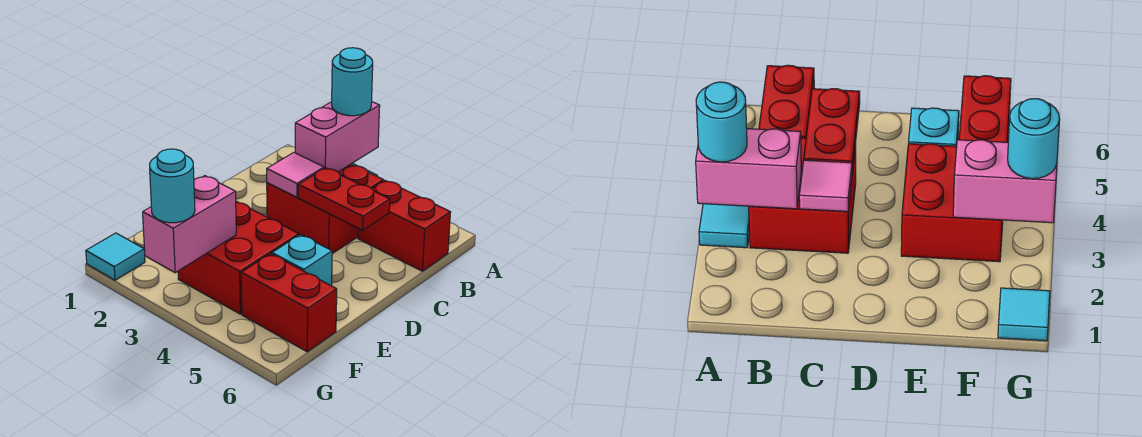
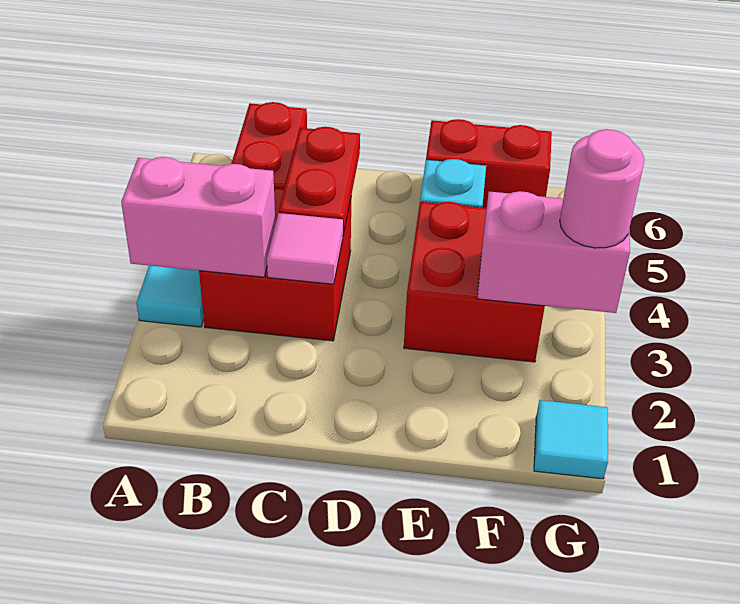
cyan 1x1 round brick [332,48,373,116] -> none
red 1x2 brick [241,254,337,352] -> red 1x2 brick turned to [426,119,552,208]
cyan 1x1 round brick [150,149,195,223] -> pink 1x1 round brick [560,129,645,248]

